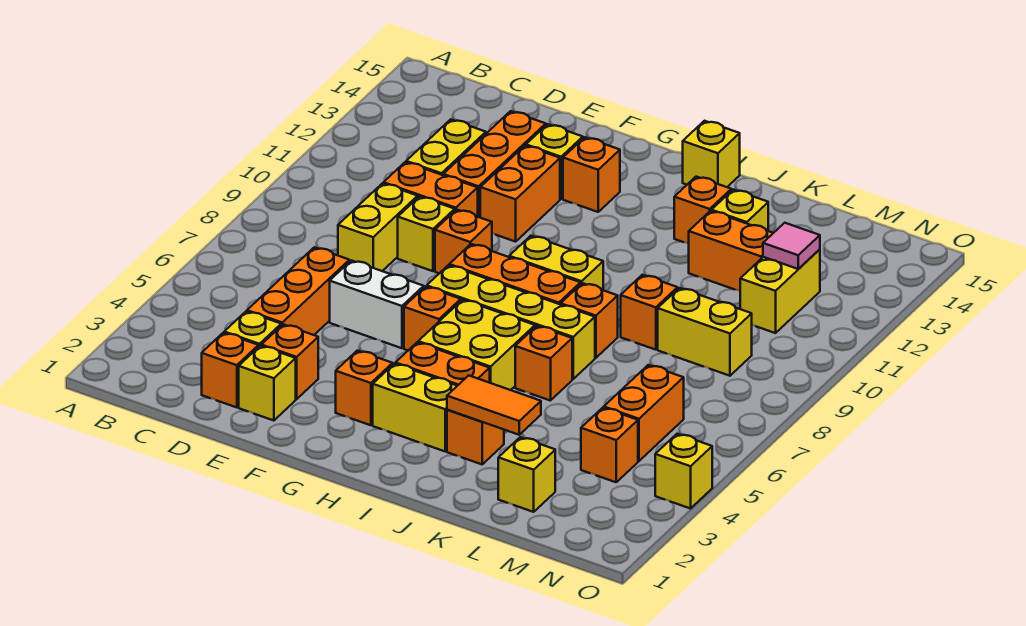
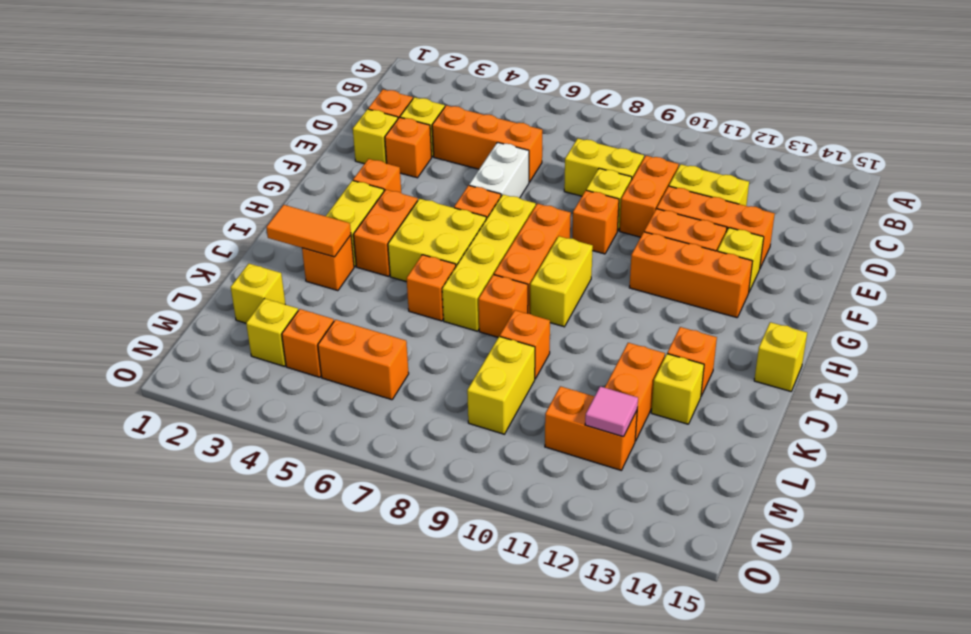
orange 1x1 brick [563,137,620,212] -> orange 1x3 brick [629,232,752,318]
orange 1x2 tile [447,375,541,435] -> orange 1x2 tile turned to [266,205,351,257]
yellow 1x2 brick [740,249,820,333] -> orange 1x2 brick [545,386,637,470]
yellow 1x1 brick [655,434,712,509] -> yellow 1x1 brick moved to [246,299,298,366]

